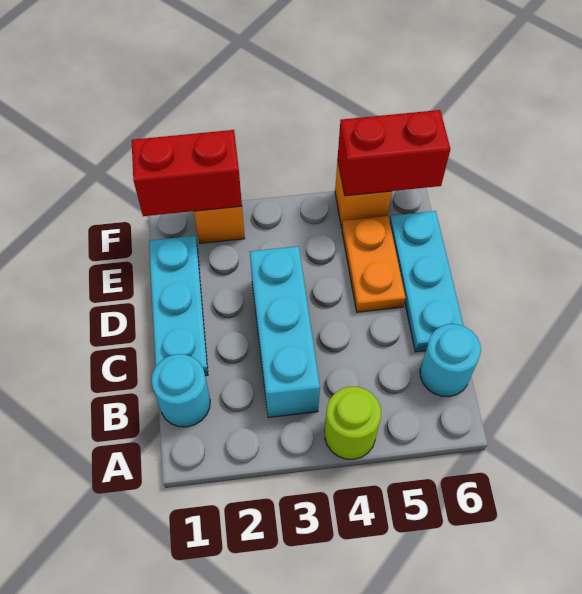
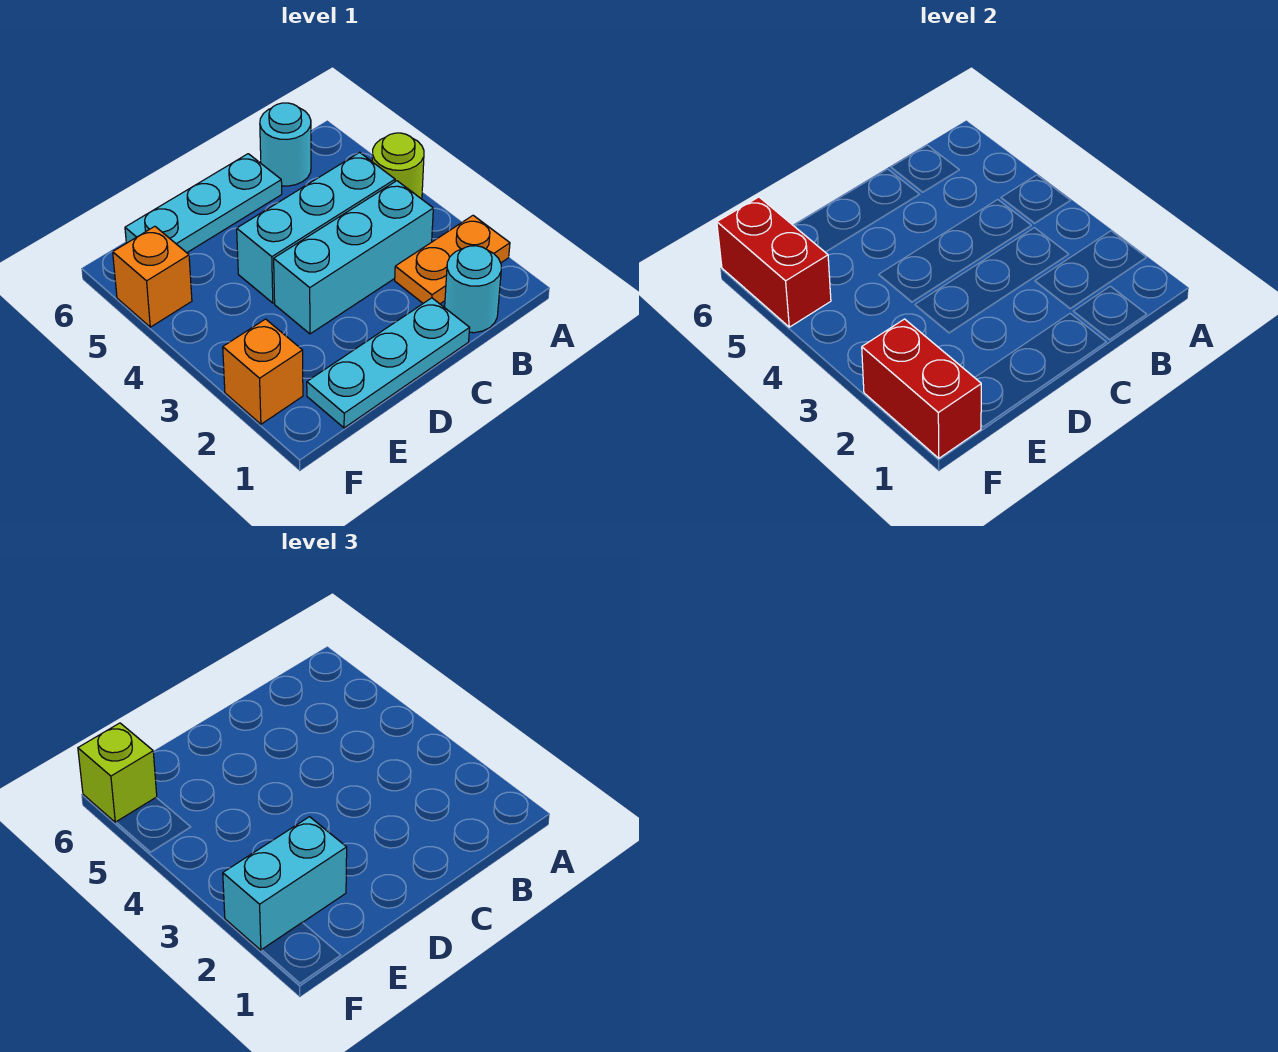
none -> cyan 1x3 brick [237,152,395,303]
orange 1x2 plate [342,216,406,312] -> orange 1x2 plate moved to [395,215,510,304]
none -> cyan 1x2 brick [223,817,347,950]
none -> lime 1x1 brick [78,723,157,822]

